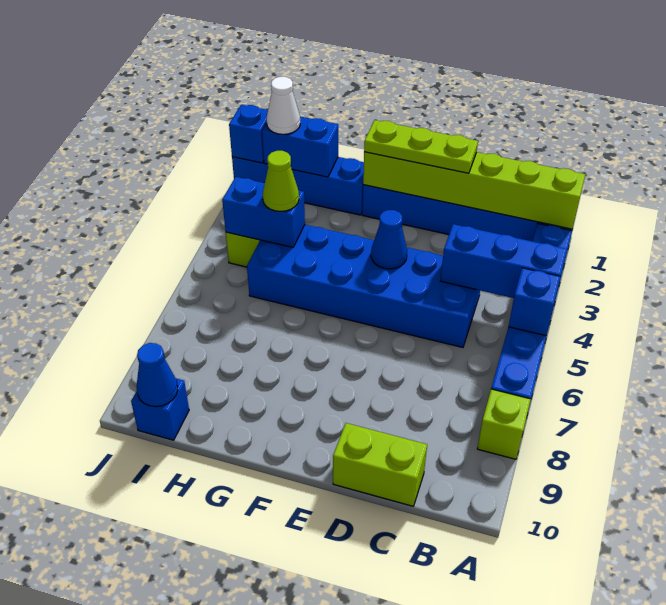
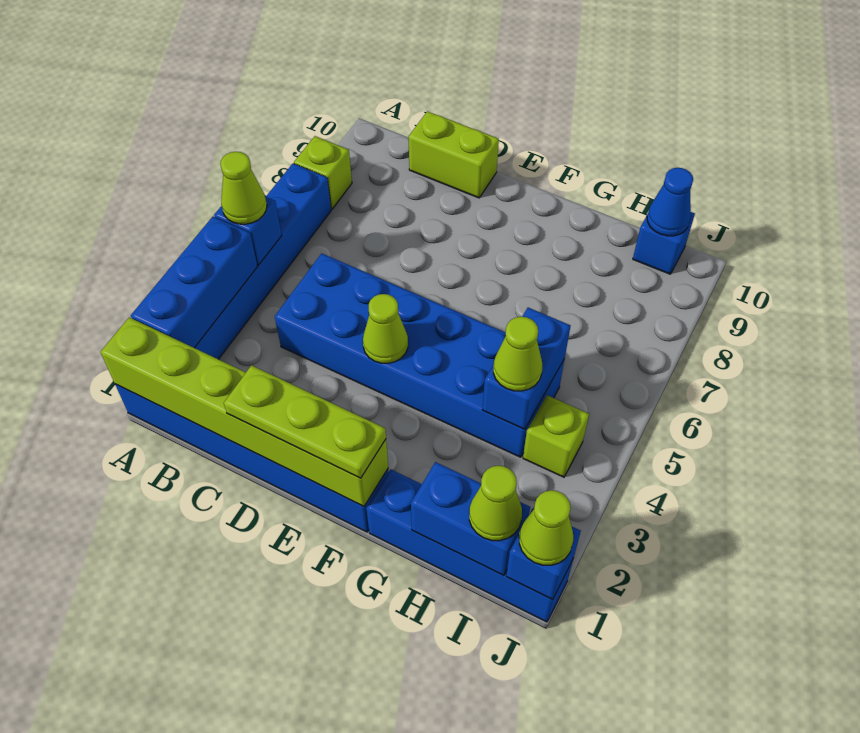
blue 1x3 brick [440,224,567,298] -> blue 1x3 brick turned to [131,217,257,348]
none -> lime 1x1 cone [221,152,267,224]
blue 1x1 cone [371,210,407,269] -> lime 1x1 cone [363,294,408,363]
blue 1x2 brick [222,177,305,247] -> blue 1x2 brick turned to [482,308,570,429]
white 1x1 cone [267,77,300,134] -> lime 1x1 cone [469,466,522,541]
none -> lime 1x1 cone [519,490,573,565]

